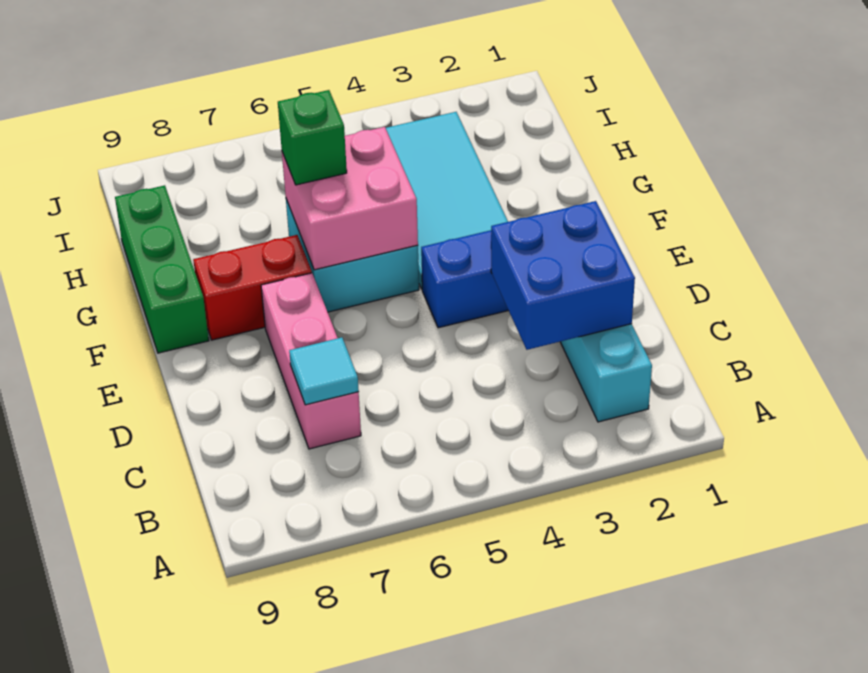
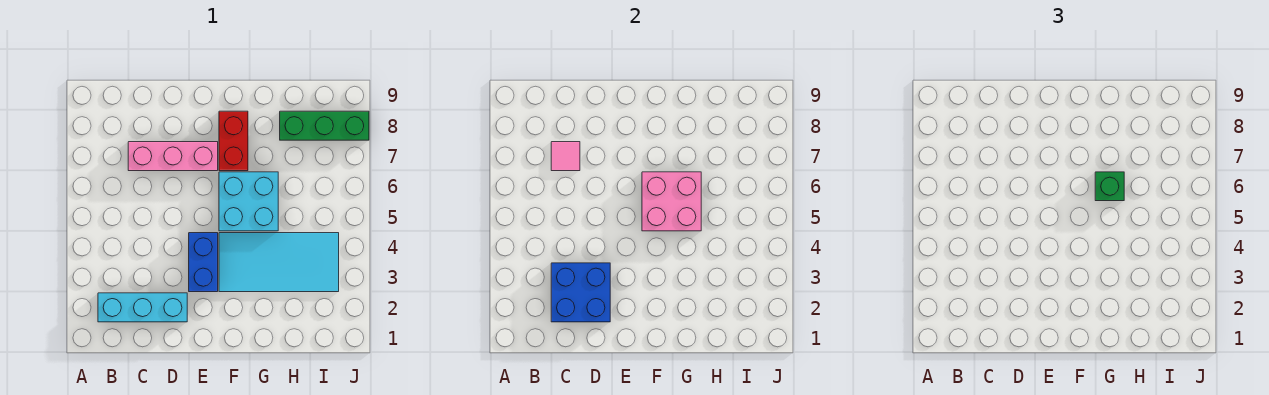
cyan 1x1 tile [289,337,359,405] -> pink 1x1 tile [551,142,580,171]
green 1x3 brick [115,185,209,353] -> green 1x3 brick moved to [280,111,369,140]

